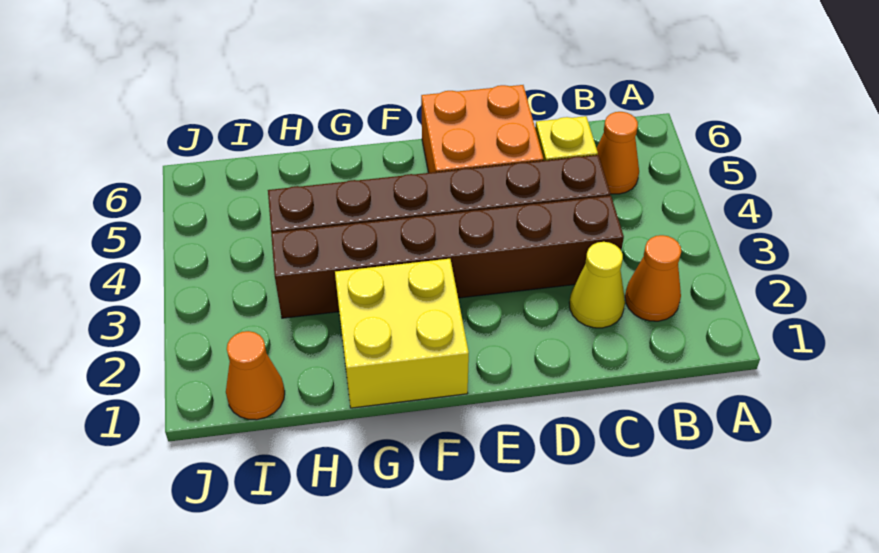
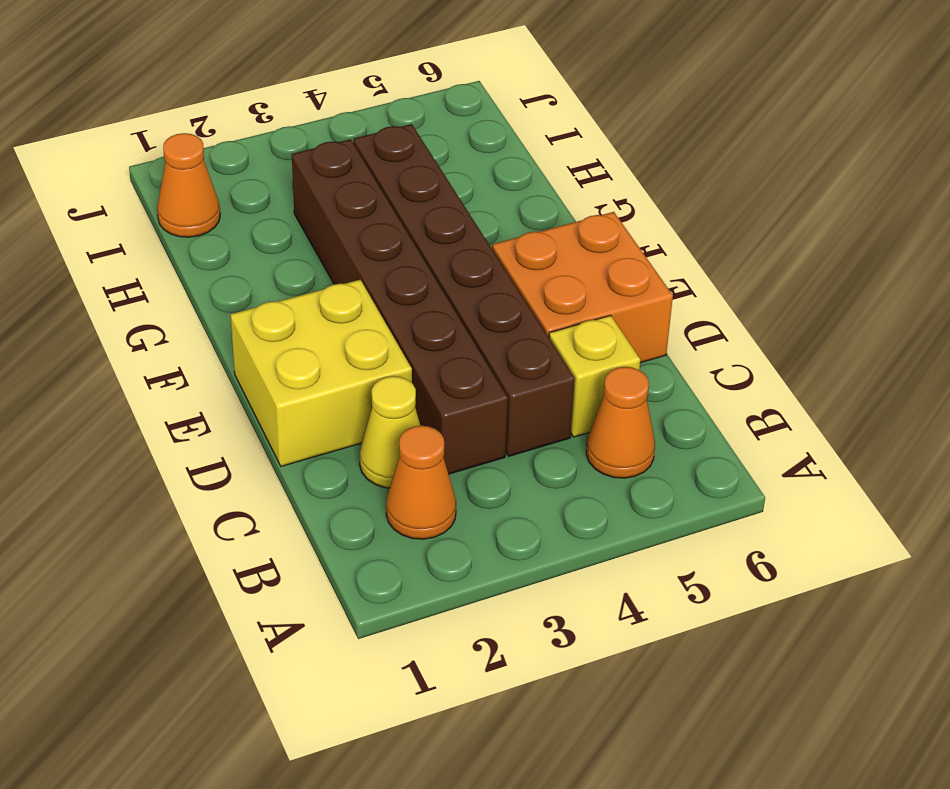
yellow 2x2 brick [335,259,469,408] -> yellow 2x2 brick moved to [231,280,412,466]

